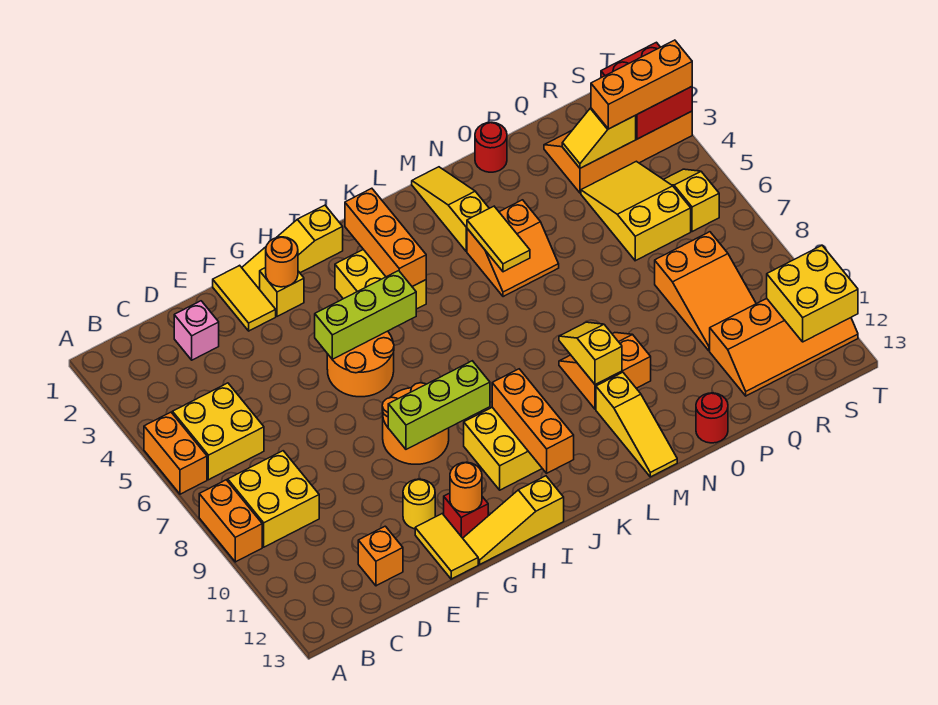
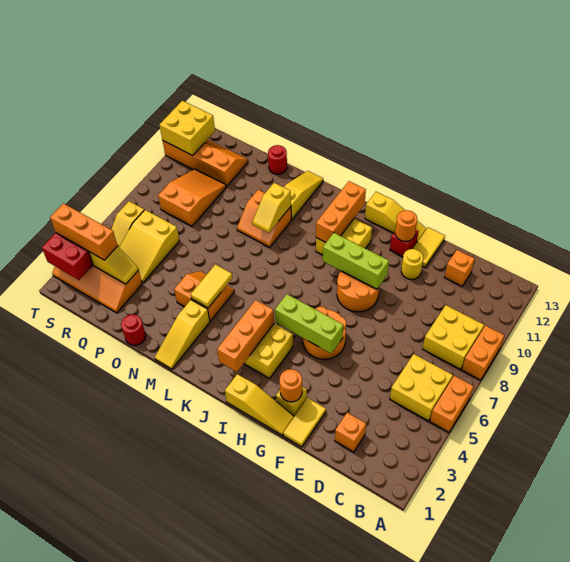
pink 1x1 brick [174,301,219,360] -> orange 1x1 brick [335,413,366,452]

